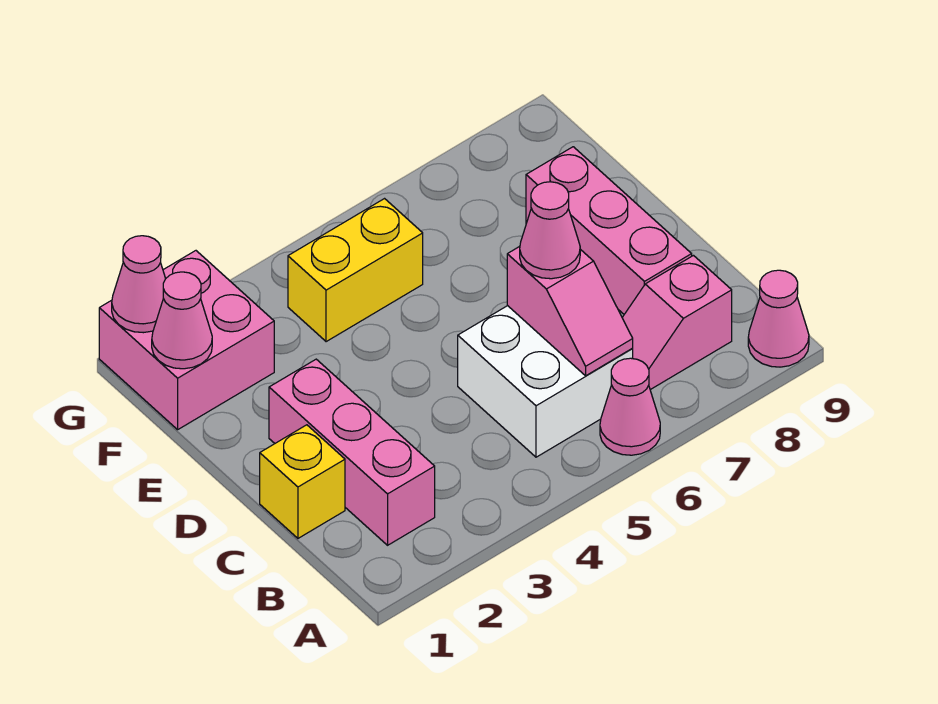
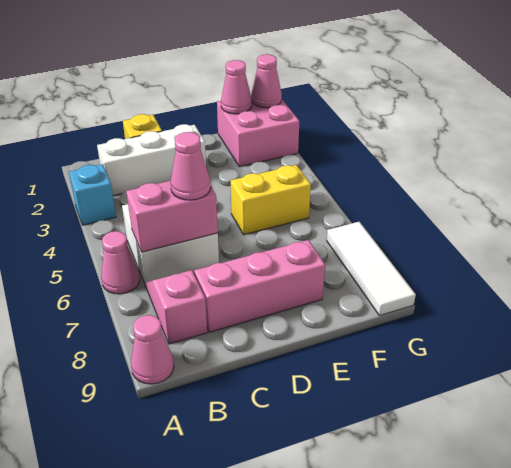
none -> cyan 1x1 brick [69,164,116,225]
pink 1x3 brick [269,359,435,545] -> white 1x3 brick [97,124,206,196]
pink 1x2 slope [507,246,633,376] -> pink 1x2 brick [126,181,218,252]
yellow 1x2 brick [288,199,423,342] -> yellow 1x2 brick turned to [231,165,311,235]
none -> white 1x3 tile [327,222,416,316]

